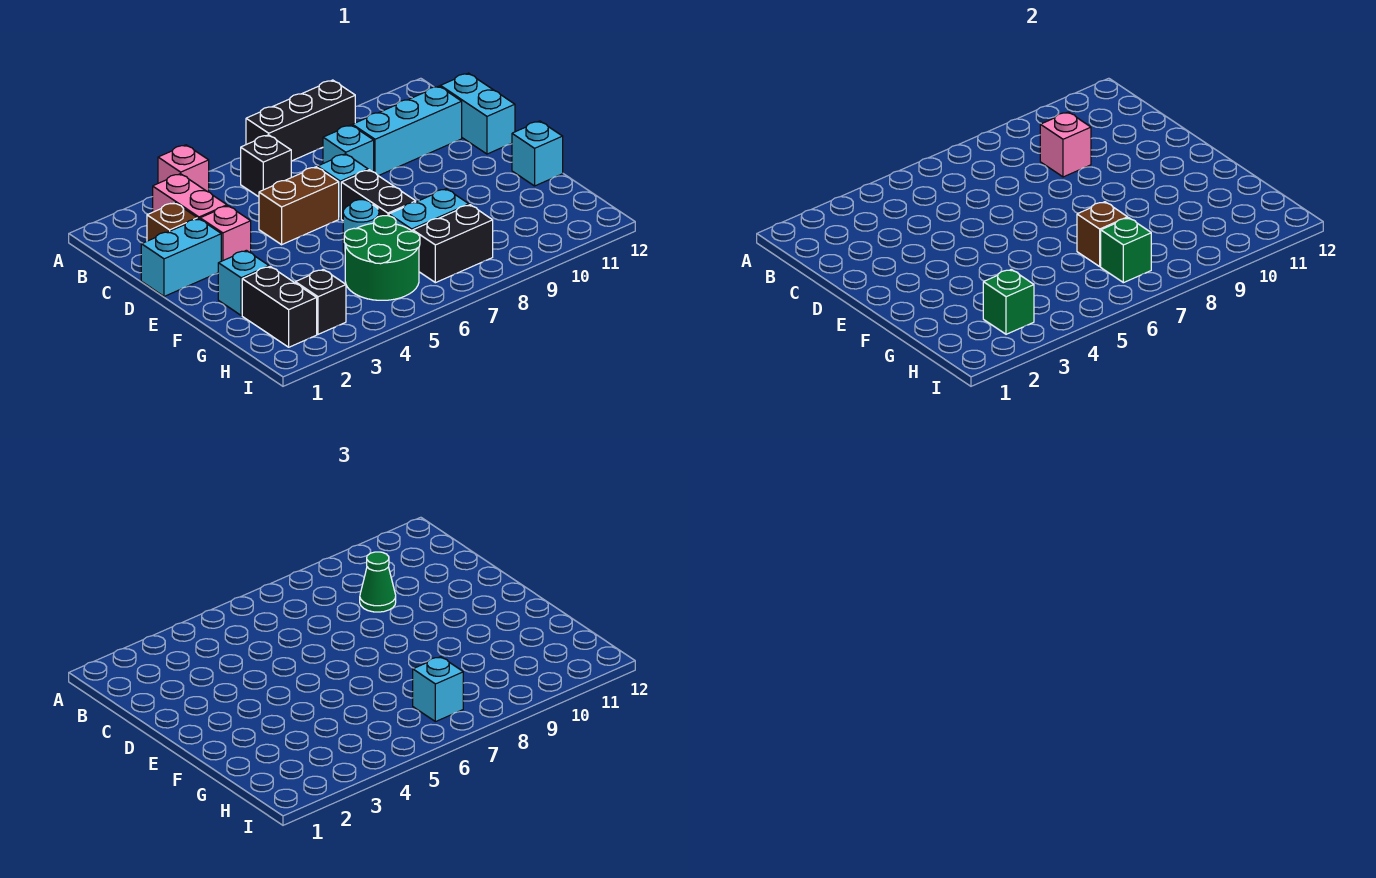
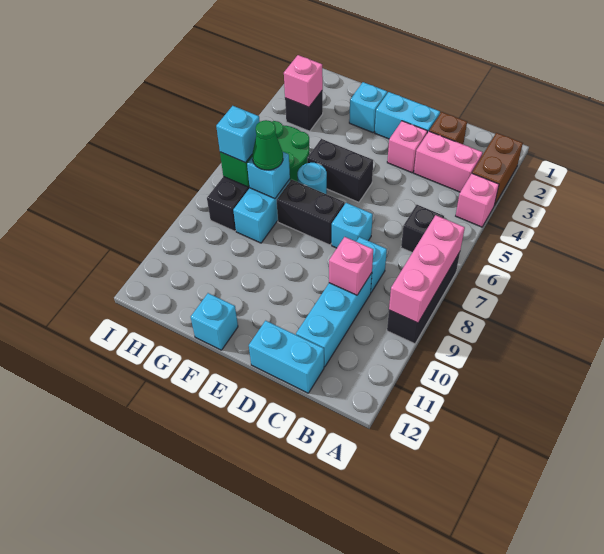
none -> pink 1x3 brick [389,215,465,323]
green 1x1 cone [360,552,396,612] -> green 1x1 cone moved to [252,120,283,170]
cyan 1x2 brick [141,219,221,296] -> cyan 1x2 brick turned to [375,92,440,139]
brown 1x2 brick [259,167,339,245] -> brown 1x2 brick moved to [472,133,523,206]
black 1x2 brick [242,267,317,347] -> black 1x2 brick moved to [307,139,373,202]
brown 1x1 brick [1077,202,1128,266] -> cyan 1x1 brick [247,152,290,199]
green 1x1 brick [983,269,1034,334] -> pink 1x1 brick [284,55,323,107]

